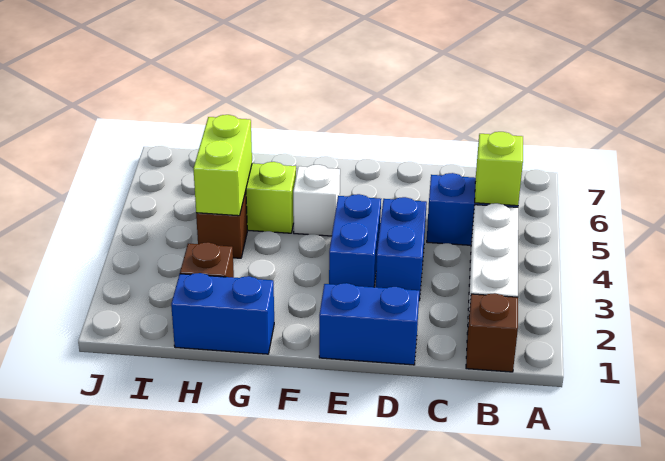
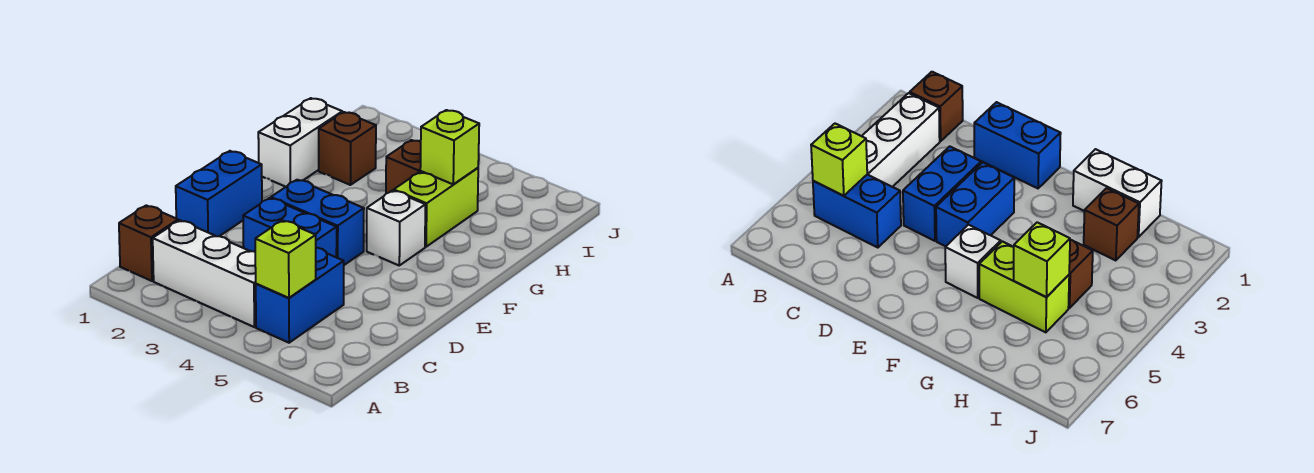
blue 1x2 brick [171,273,274,354] -> white 1x2 brick [258,98,342,187]
lime 1x2 brick [193,115,252,216] -> lime 1x1 brick [420,110,479,184]

